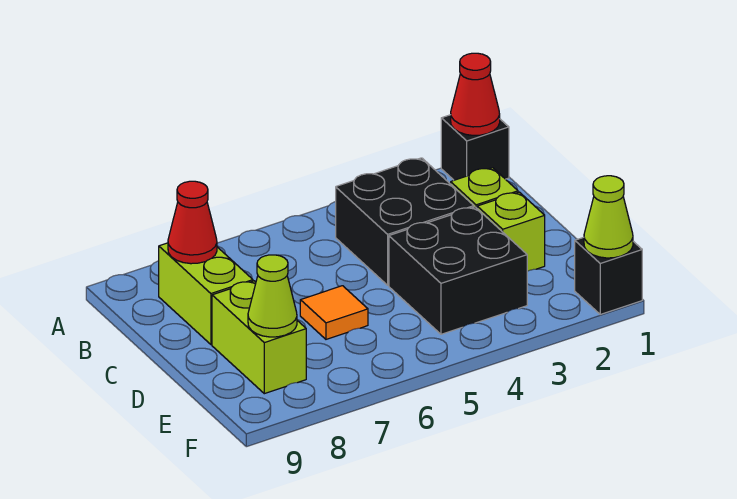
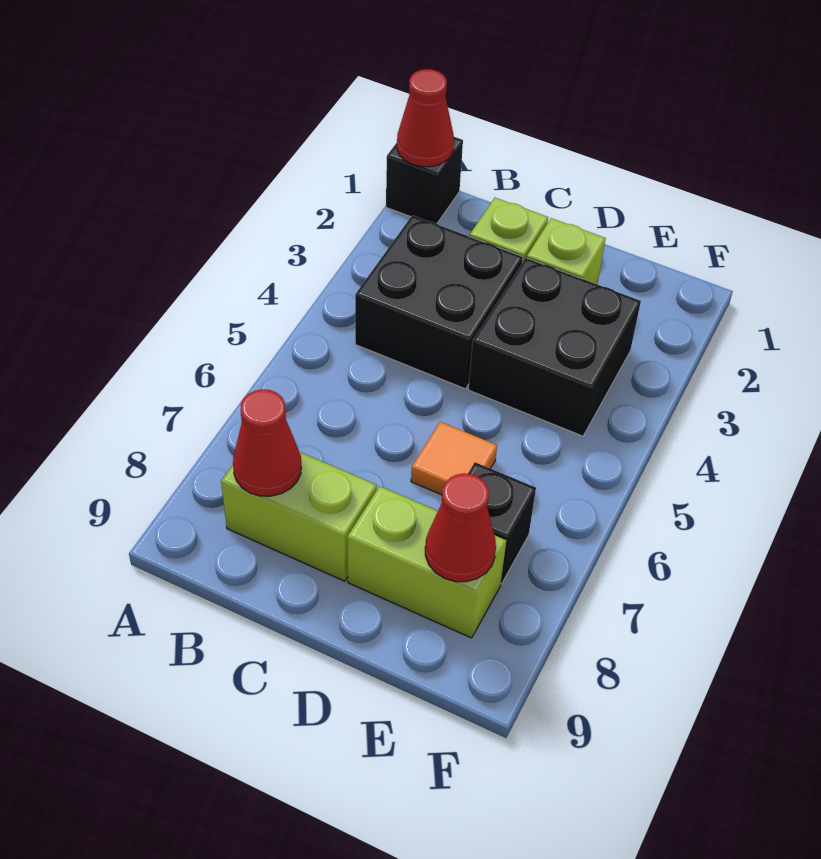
lime 1x1 cone [248,255,297,337] -> red 1x1 cone [425,473,496,582]
black 1x1 brick [575,237,642,314] -> black 1x1 brick moved to [468,462,536,584]
lime 1x1 cone [584,176,633,258] -> none

